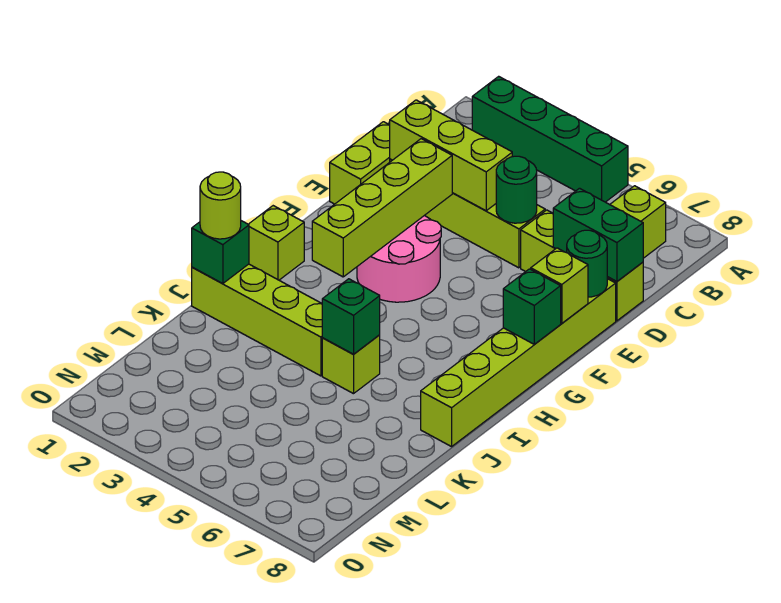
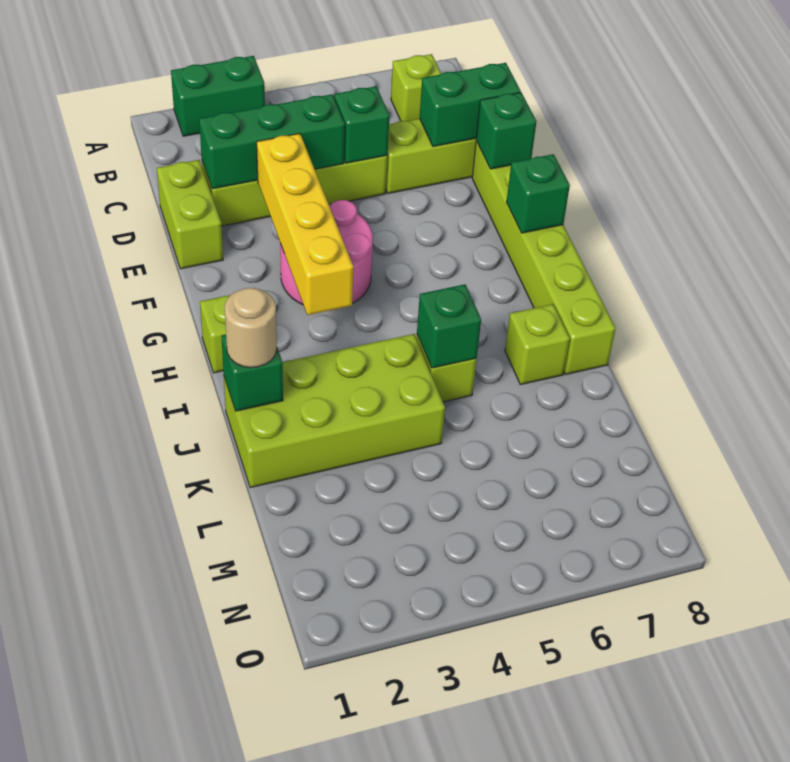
green 1x4 brick [472,76,628,202] -> green 1x2 brick [171,56,265,136]
lime 1x3 brick [390,100,512,211] -> green 1x3 brick [199,94,345,189]
green 1x1 round brick [496,156,537,223] -> green 1x1 brick [334,86,390,163]
lime 1x4 brick [312,139,452,277] -> yellow 1x4 brick [257,134,353,315]
green 1x1 round brick [567,230,607,297] -> green 1x1 brick [476,92,536,169]
lime 1x1 brick [531,248,588,323] -> lime 1x1 brick moved to [505,304,570,385]
lime 1x4 brick [192,264,322,376] -> lime 2x4 brick [224,334,445,488]
lime 1x1 round brick [200,172,241,239] -> tan 1x1 round brick [225,288,277,368]

